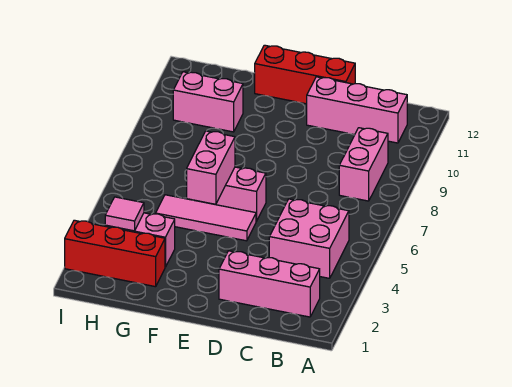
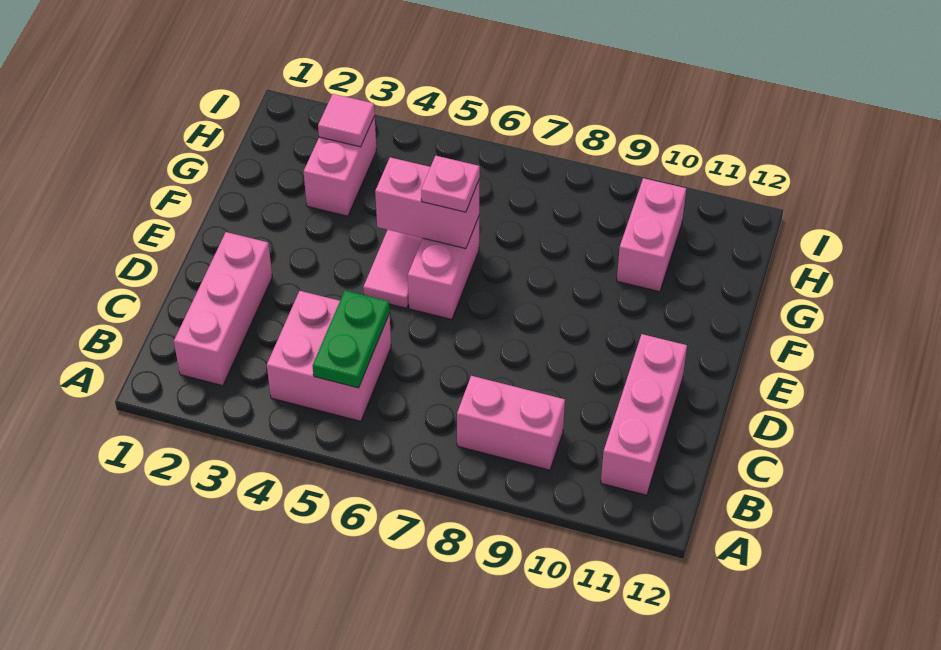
none -> green 1x2 plate [313,291,390,388]
red 1x3 brick [255,45,355,104] -> none
none -> pink 1x1 plate [421,156,480,212]
red 1x3 brick [65,220,165,287] -> none

